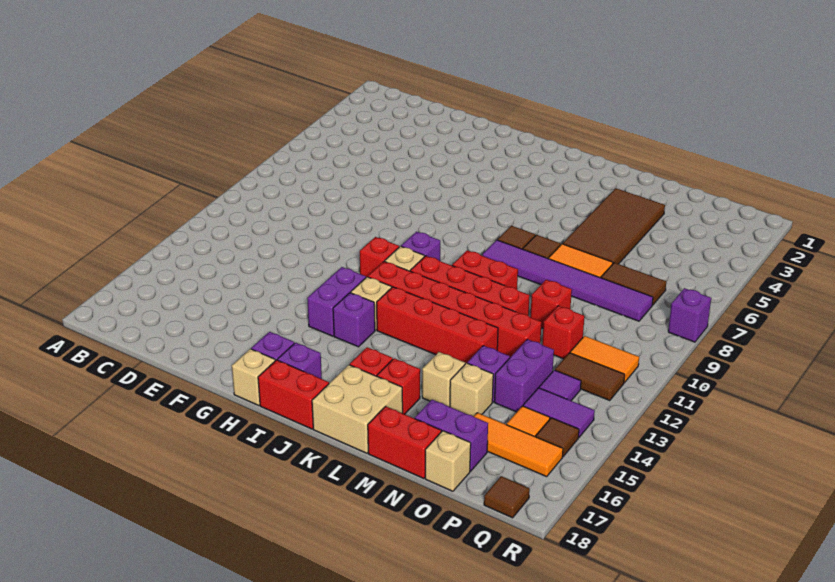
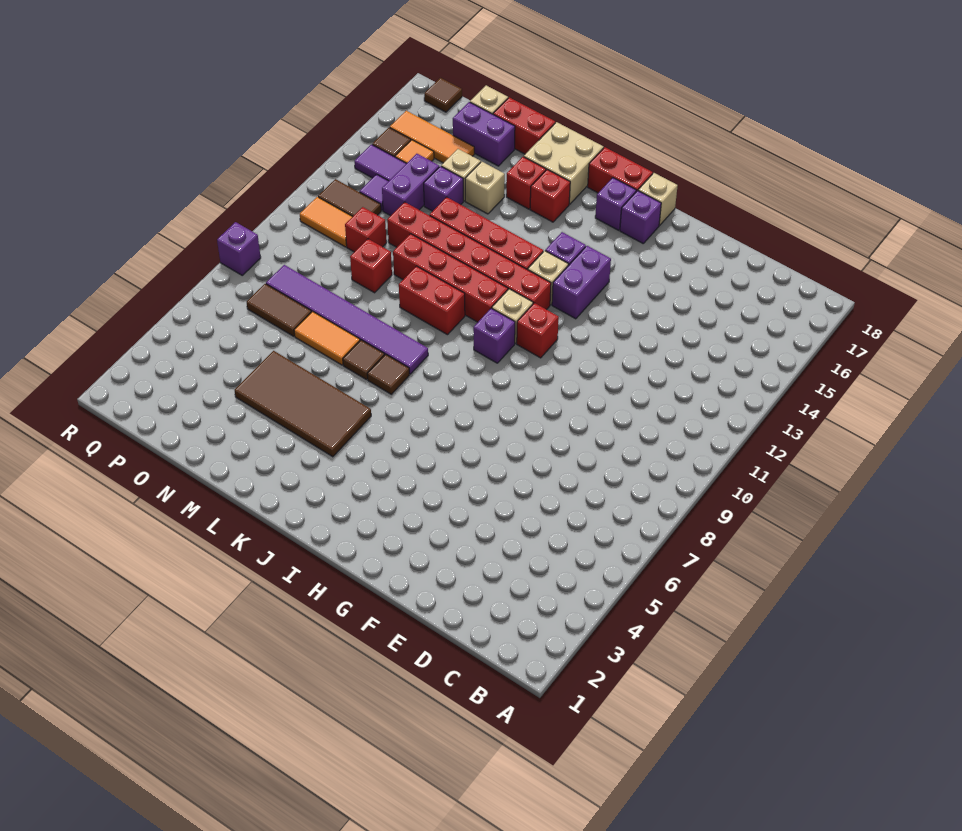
brown 2x4 tile [563,188,665,264] -> brown 2x4 tile turned to [235,351,371,457]

